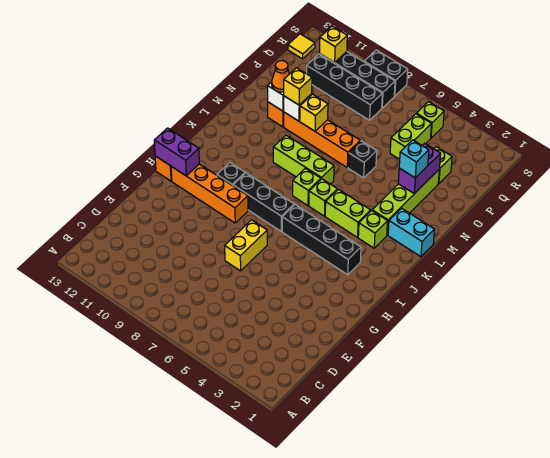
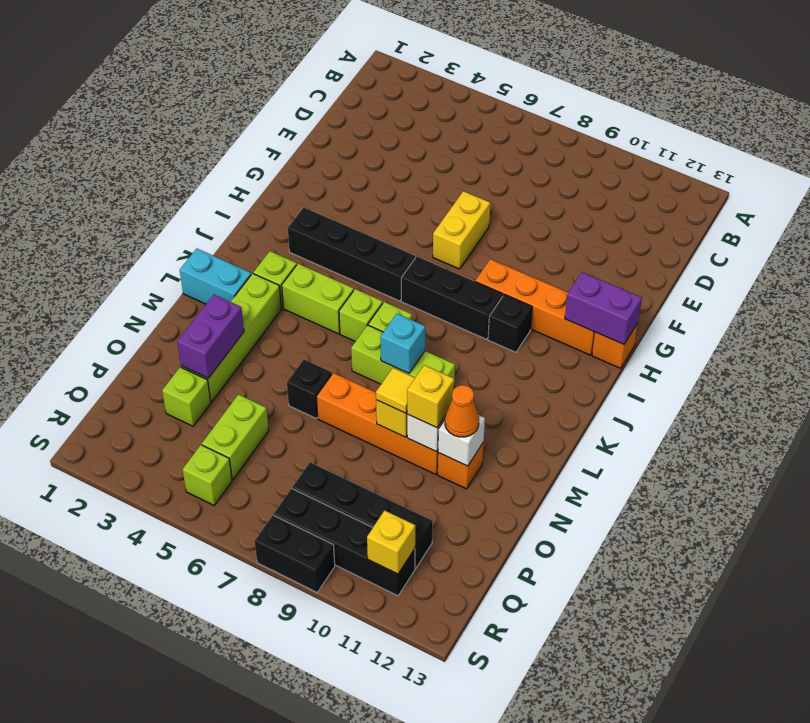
cyan 1x1 brick [399,140,429,178] -> cyan 1x1 brick moved to [380,314,425,373]
yellow 1x1 tile [288,34,315,59] -> yellow 1x1 tile moved to [376,368,415,413]

